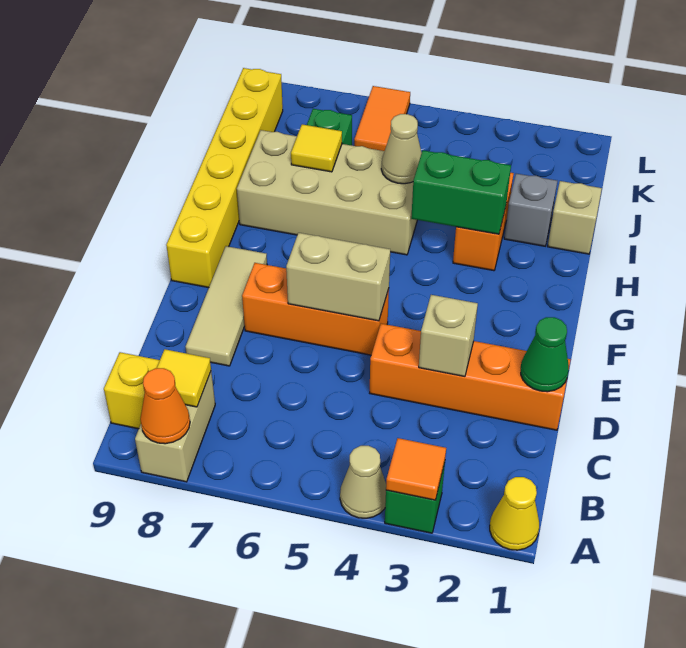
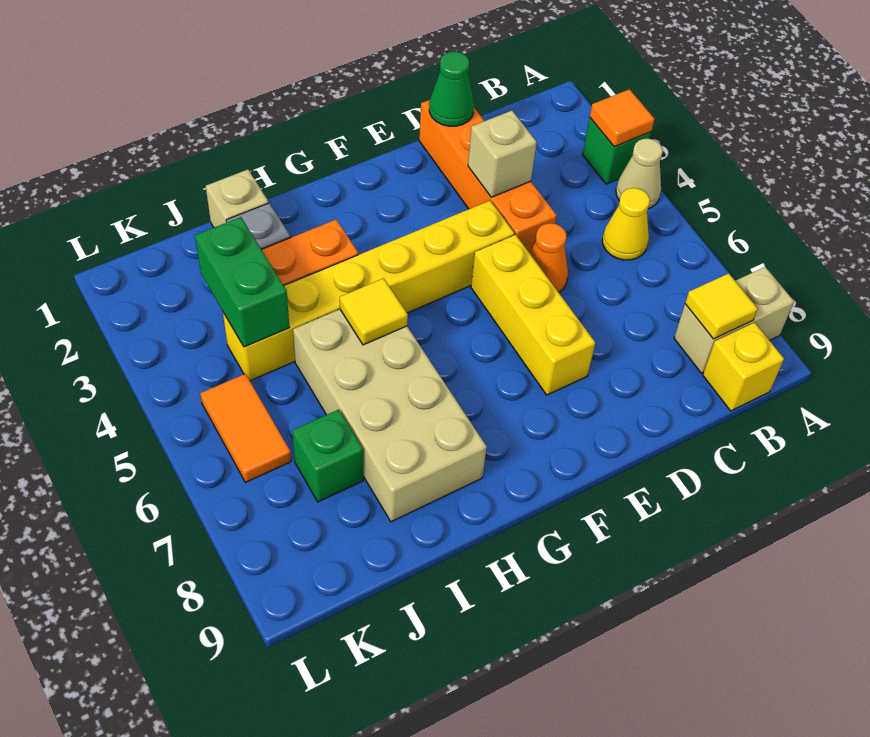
yellow 1x1 cone [490,477,539,550] -> yellow 1x1 cone moved to [602,188,650,260]
orange 1x1 cone [140,368,190,444] -> orange 1x1 cone moved to [530,223,568,292]
tan 1x3 tile [186,246,267,366] -> none
orange 1x3 brick [242,263,389,355] -> yellow 1x3 brick [471,235,595,395]
tan 1x2 brick [286,233,390,321] -> none
yellow 1x6 brick [166,68,283,288] -> yellow 1x6 brick moved to [223,201,514,381]
green 1x2 brick [411,150,511,234] -> green 1x2 brick moved to [195,217,289,347]
tan 1x1 cone [381,114,422,184] -> none
yellow 1x1 tile [291,124,342,172] -> yellow 1x1 tile moved to [340,278,408,345]
orange 1x2 tile [354,86,410,151] -> orange 1x2 tile turned to [200,374,291,482]

